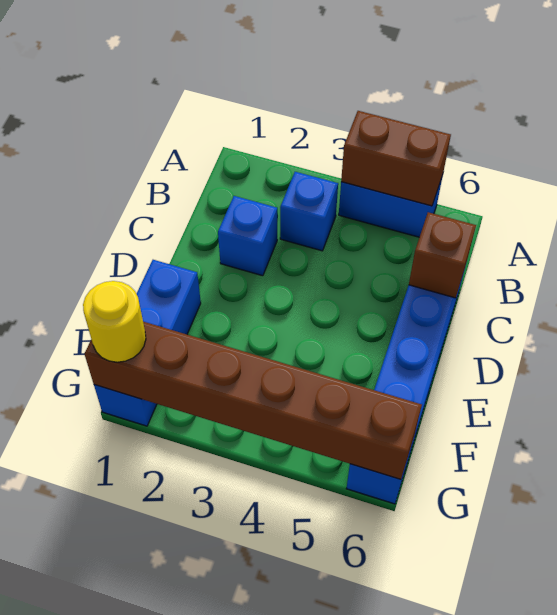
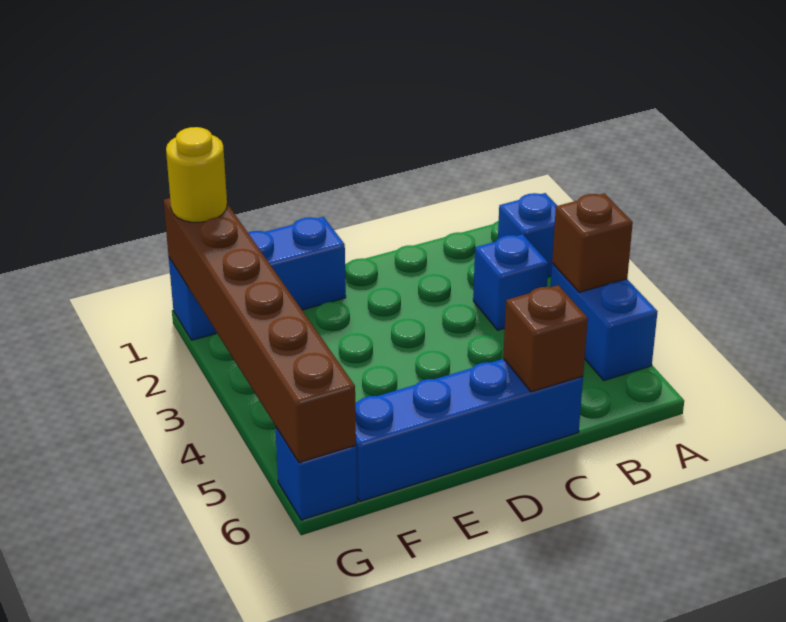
brown 1x2 brick [341,111,451,206] -> brown 1x1 brick [552,193,633,292]
blue 1x1 brick [218,196,277,276] -> blue 1x1 brick moved to [498,193,557,278]

